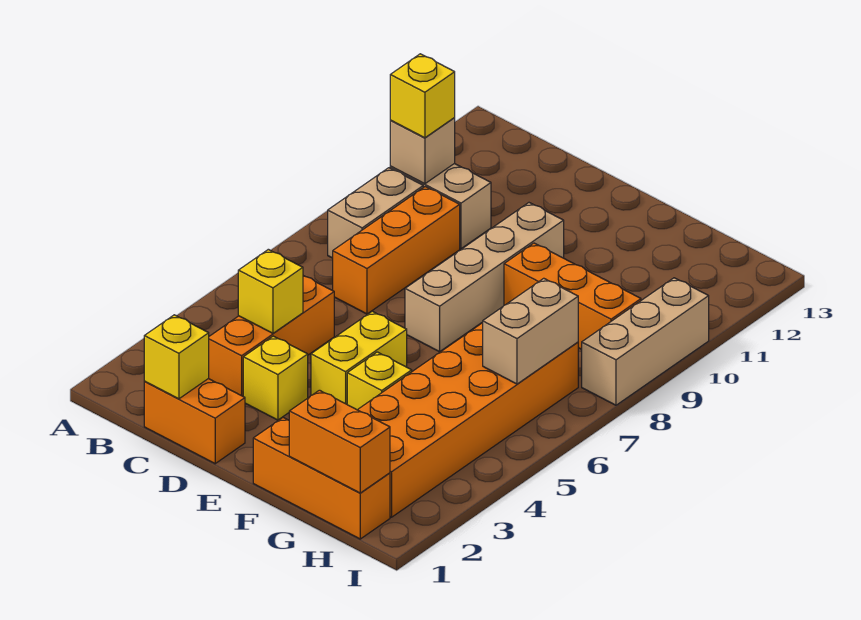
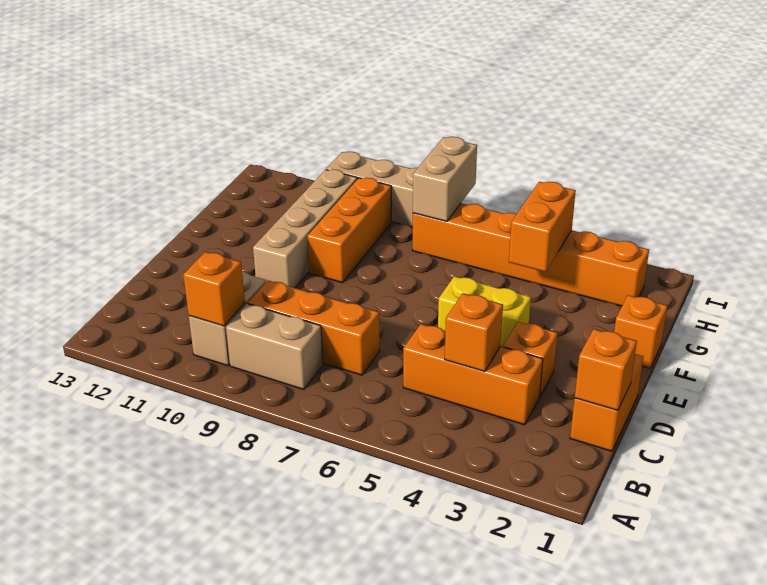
tan 1x1 brick [390,118,455,184] -> orange 1x1 brick [183,252,245,326]
yellow 1x1 brick [390,54,455,138] -> none
yellow 1x1 brick [144,315,209,399] -> orange 1x1 brick [575,329,637,410]
yellow 1x1 brick [238,249,303,333] -> orange 1x1 brick [445,294,503,371]
yellow 1x1 brick [243,336,308,420] -> orange 1x1 brick [503,322,558,396]
tan 1x4 brick [405,203,564,352] -> tan 1x4 brick turned to [253,169,357,288]
orange 1x3 brick [253,418,390,539] -> orange 1x1 brick [614,295,667,368]
yellow 1x1 brick [347,352,412,410] -> none
orange 1x2 brick [289,390,390,493] -> orange 1x2 brick moved to [509,182,576,272]
orange 2x6 brick [358,323,578,517] -> orange 1x6 brick [412,203,649,306]
tan 1x2 brick [483,278,578,384] -> tan 1x2 brick turned to [413,137,477,221]

